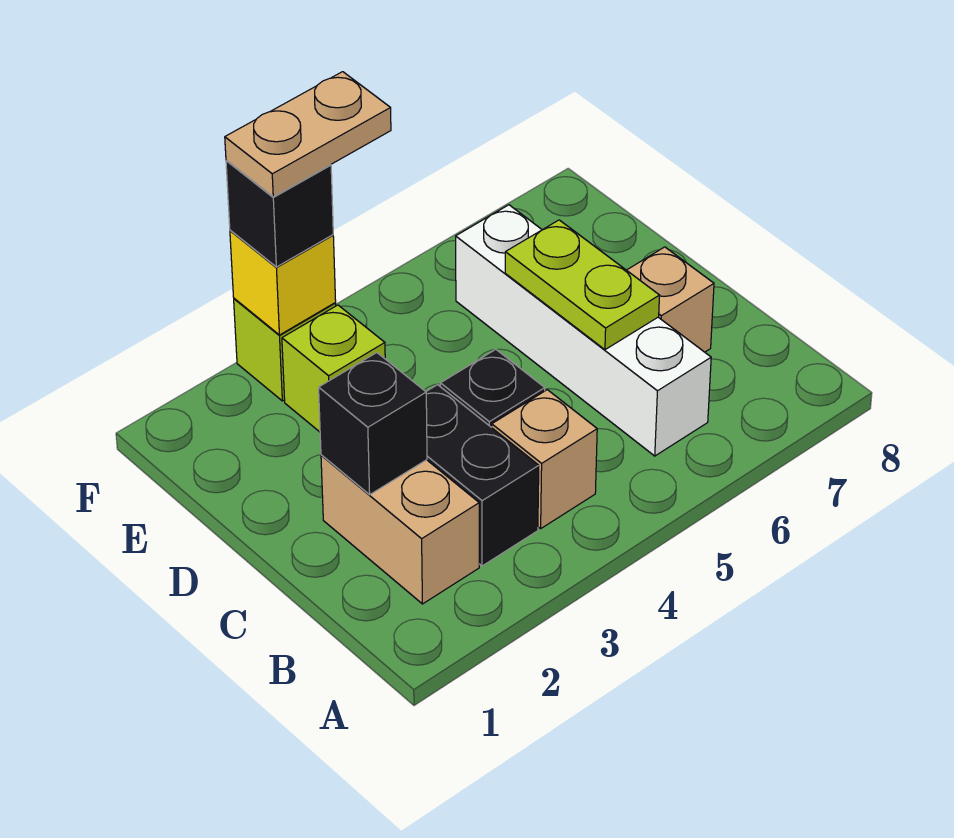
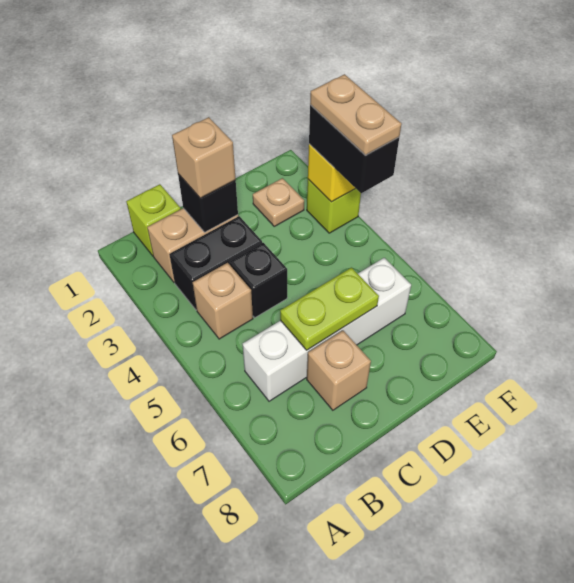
none -> tan 1x1 brick [172,117,236,198]
none -> tan 1x1 plate [253,178,304,226]
lime 1x1 brick [282,305,385,432] -> lime 1x1 brick moved to [126,184,181,256]
black 1x1 brick [226,160,333,267] -> black 1x2 brick [309,105,399,193]

